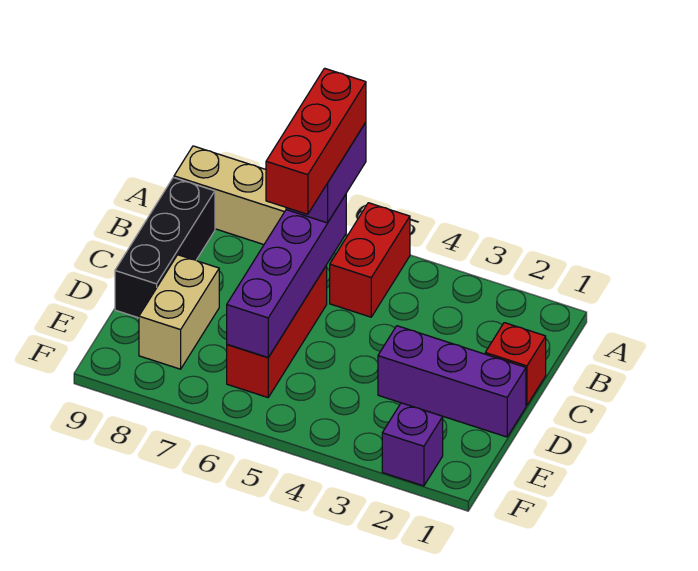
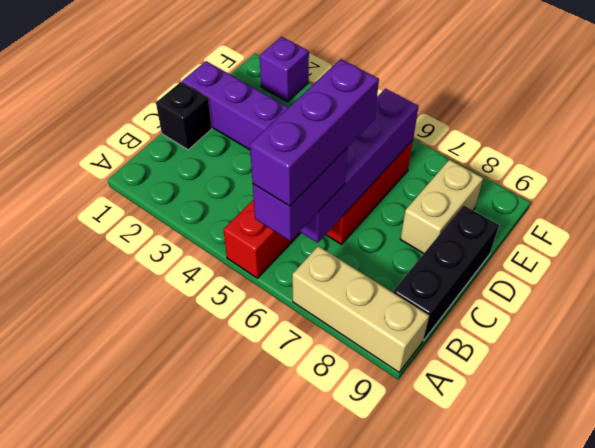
red 1x3 brick [266,68,366,214] -> purple 1x3 brick [250,59,379,206]
red 1x1 brick [485,323,546,406] -> black 1x1 brick [156,82,212,150]

